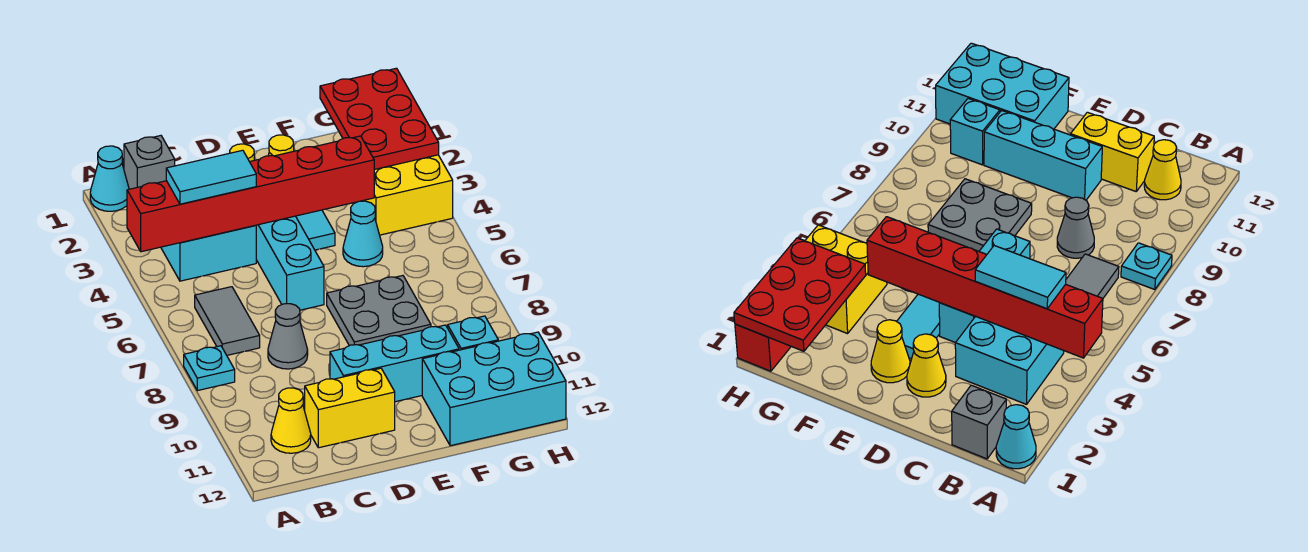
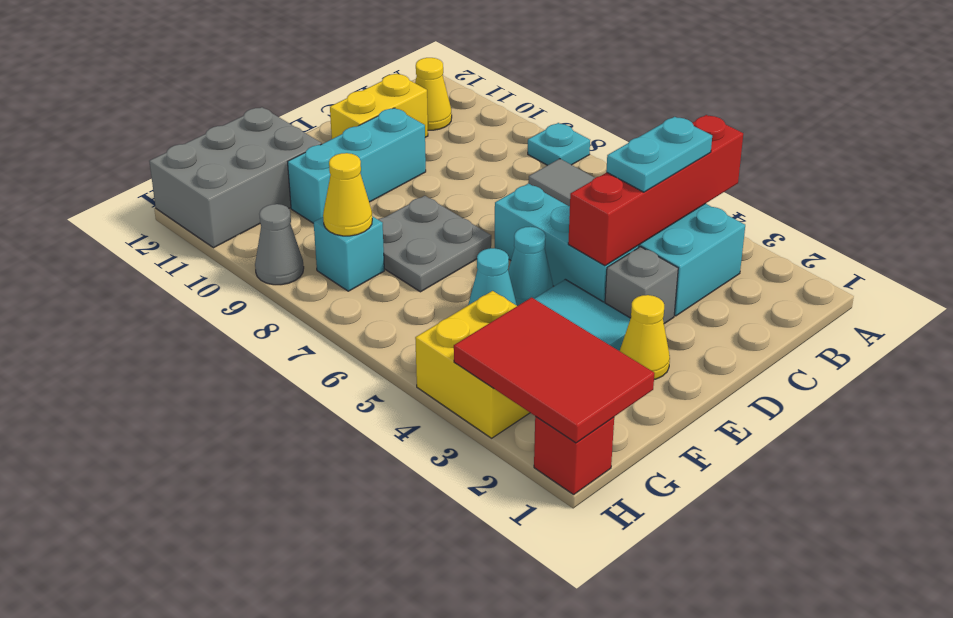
cyan 1x1 cone [90,146,129,211] -> cyan 1x1 cone moved to [508,227,553,306]
red 1x6 brick [127,136,374,252] -> red 1x4 brick [568,115,743,266]
grey 1x1 brick [124,136,175,189] -> grey 1x1 brick moved to [605,247,678,324]
cyan 1x2 tile [166,150,256,204] -> cyan 1x2 plate [606,117,712,192]
grey 1x1 cone [268,304,308,369] -> grey 1x1 cone moved to [255,204,304,285]
yellow 1x1 cone [907,334,946,397] -> yellow 1x1 cone moved to [323,153,372,236]
cyan 2x3 brick [422,332,566,446] -> grey 2x3 brick [149,107,321,248]
red 2x3 plate [320,68,439,170] -> red 2x3 tile [454,297,654,443]
cyan 1x1 brick [448,316,498,350] -> cyan 1x1 brick moved to [314,216,384,291]

